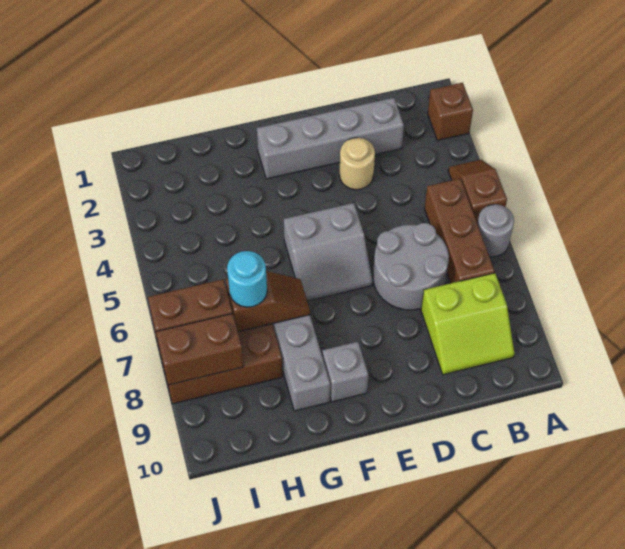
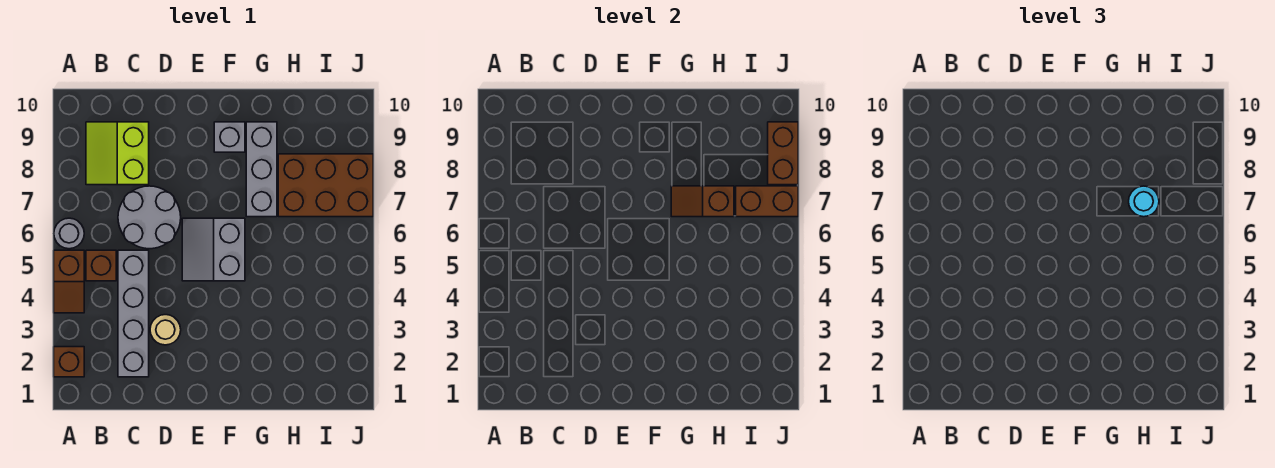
brown 1x3 brick [424,178,495,283] -> brown 1x1 brick [86,250,116,281]
lime 2x2 slope [421,273,515,375] -> lime 2x2 slope turned to [86,122,149,185]
grey 1x4 brick [257,98,404,179] -> grey 1x4 brick turned to [118,250,149,377]
grey 2x2 slope [284,203,373,301] -> grey 2x2 slope turned to [182,218,245,281]
brown 1x2 brick [156,313,244,385] -> brown 1x2 brick turned to [768,122,798,185]

